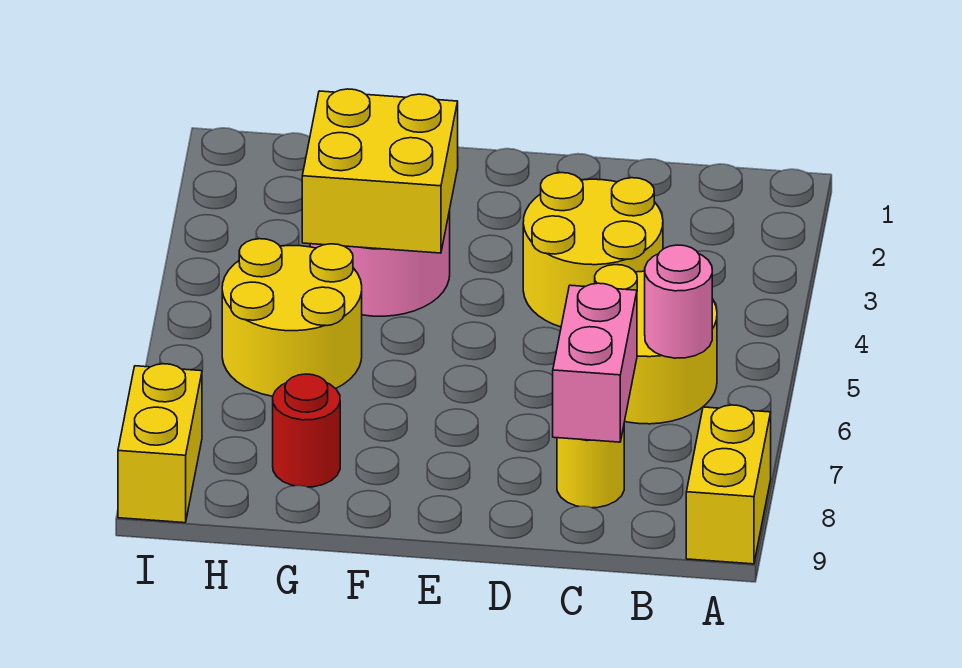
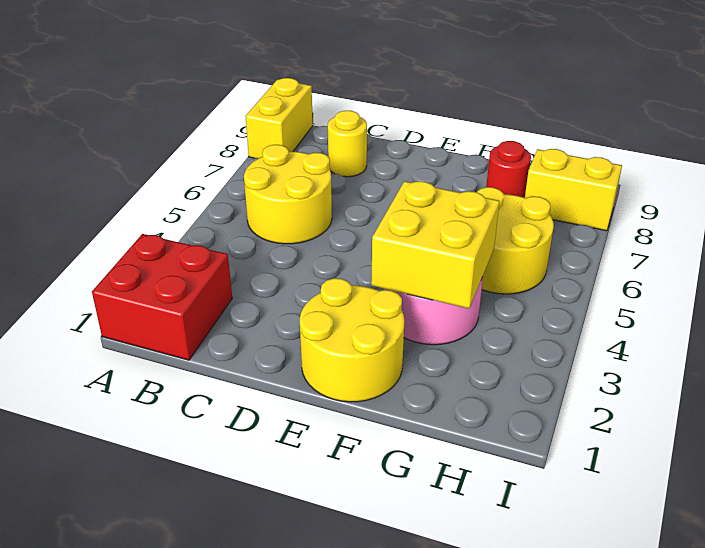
none -> red 2x2 brick [92,234,232,360]
pink 1x1 round brick [645,245,712,358] -> none
yellow 2x2 round brick [523,173,663,327] -> yellow 2x2 round brick moved to [300,278,405,402]
pink 1x2 brick [553,283,637,442] -> none
yellow 1x2 brick [118,364,202,523] -> yellow 1x2 brick turned to [525,149,622,231]

